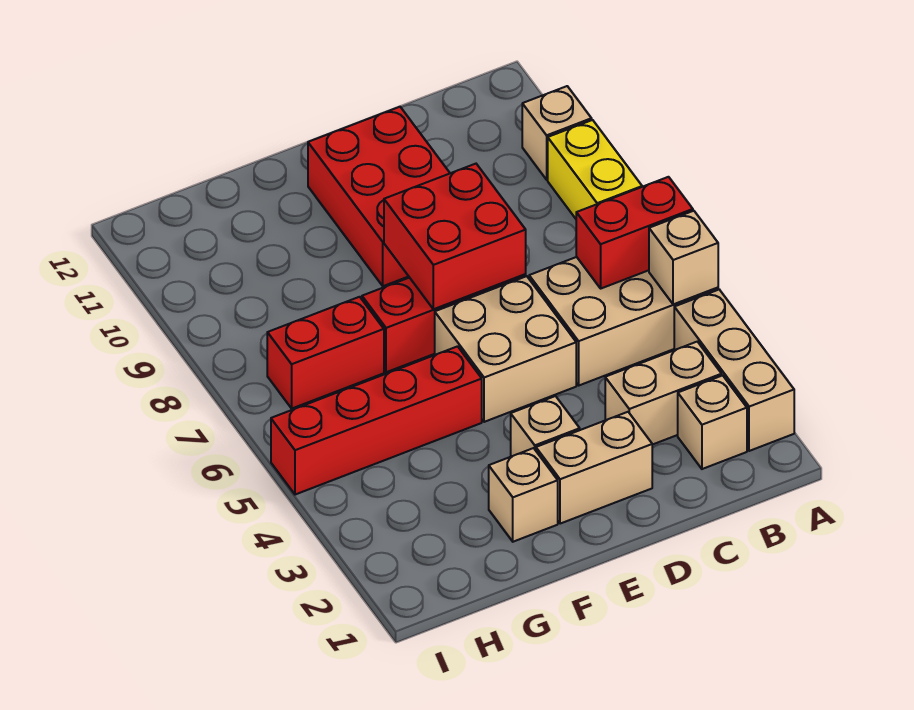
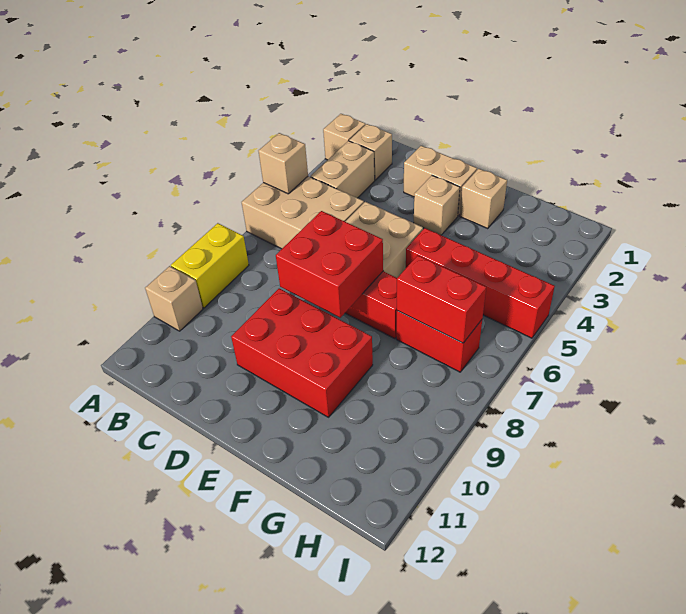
tan 1x3 brick [674,290,794,451] -> tan 1x1 brick [323,114,366,160]
red 1x2 brick [576,177,693,288] -> red 1x2 brick moved to [397,255,486,343]
tan 1x2 brick [605,342,722,445] -> tan 1x2 brick turned to [311,141,375,198]
red 2x3 brick [308,107,450,286] -> red 2x3 brick turned to [231,288,373,417]

